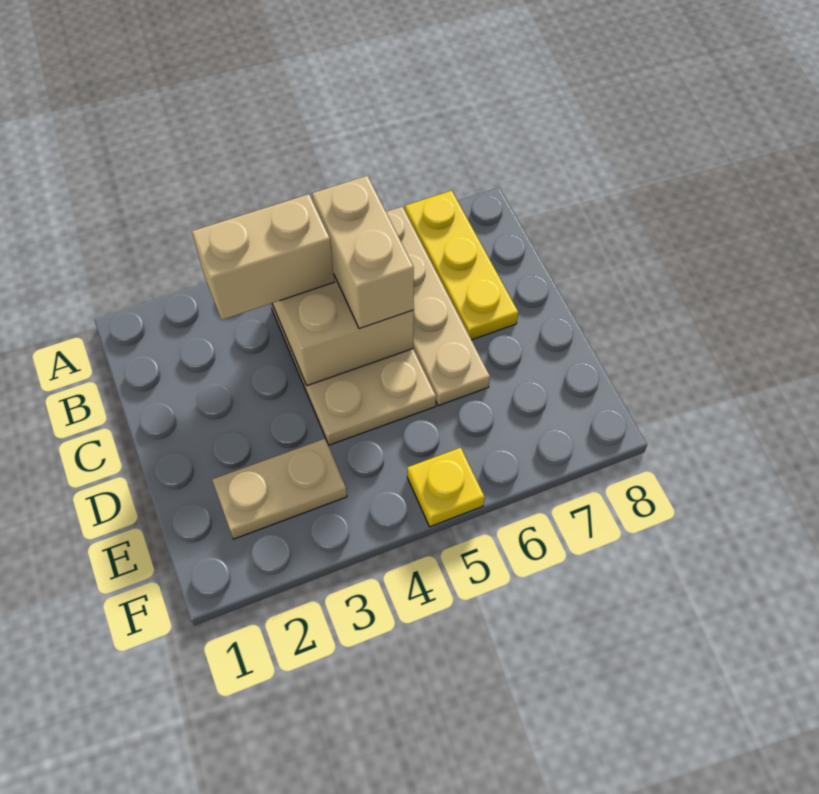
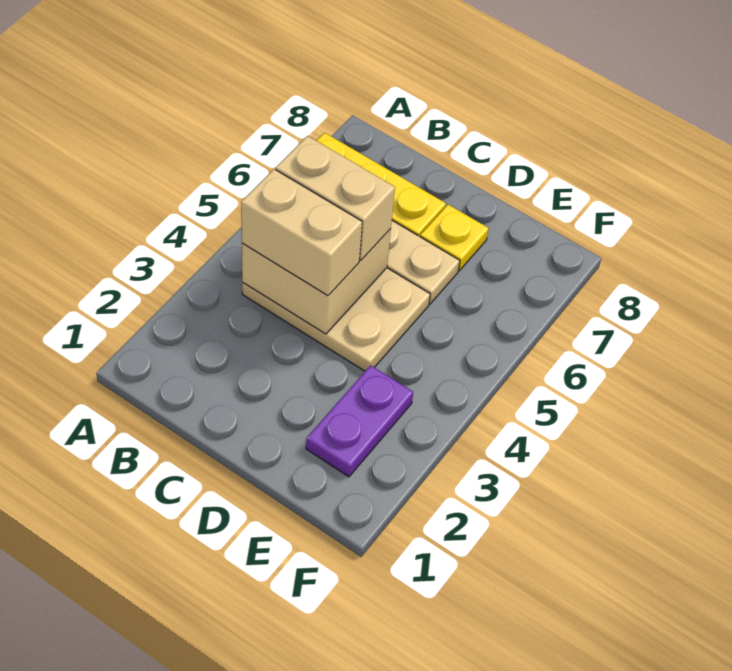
tan 1x2 brick [192,194,334,320] -> tan 1x2 brick turned to [241,169,362,296]
tan 1x2 plate [212,439,347,539] -> purple 1x2 plate [306,365,413,477]
yellow 1x1 plate [407,448,485,527] -> yellow 1x1 plate moved to [420,205,489,271]

